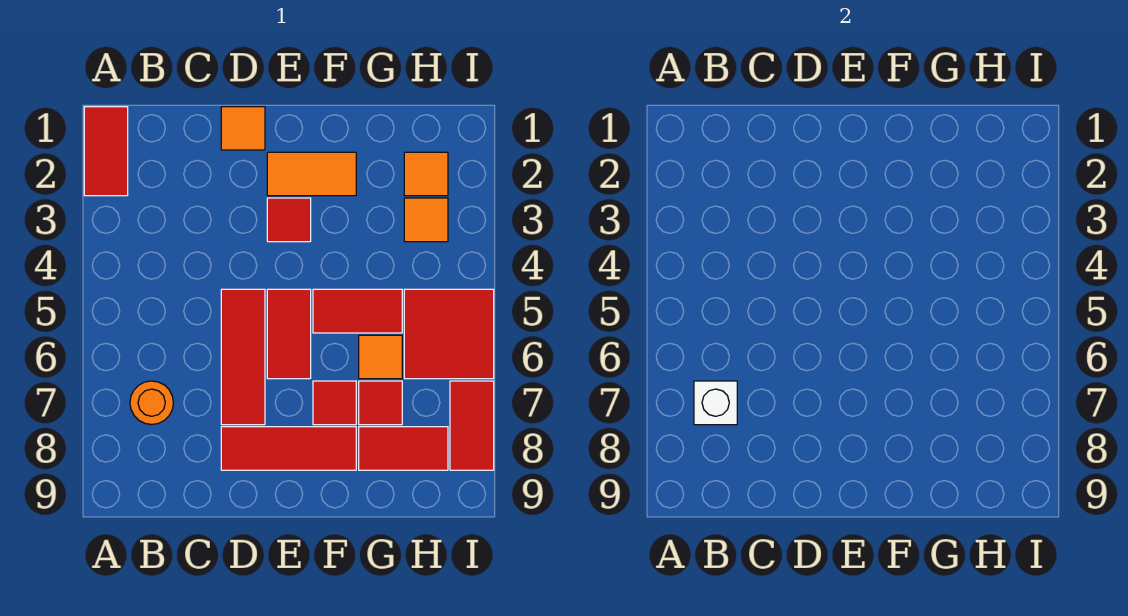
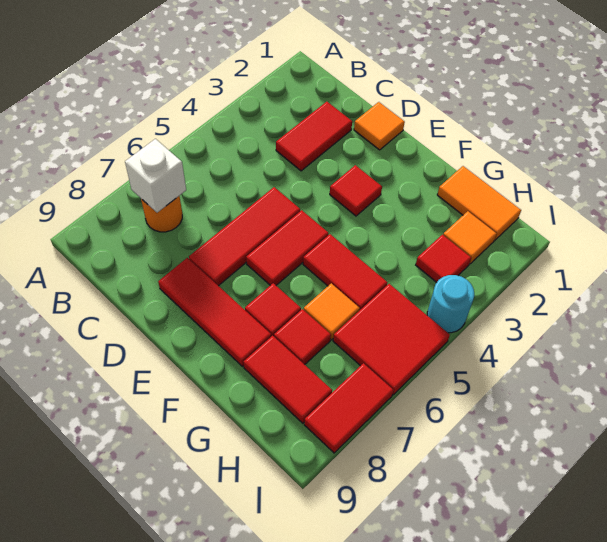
red 1x2 tile [84,107,128,196] -> red 1x2 tile moved to [276,102,352,171]
orange 1x2 tile [267,152,356,196] -> orange 1x2 tile moved to [437,166,521,240]
orange 1x1 tile [404,198,448,242] -> red 1x1 tile [416,235,471,282]
none -> cyan 1x1 round brick [427,275,474,333]

